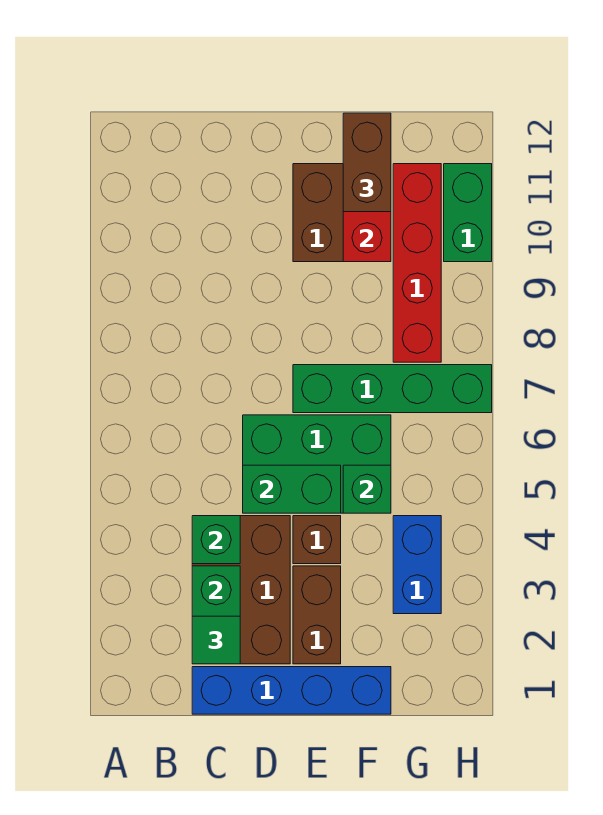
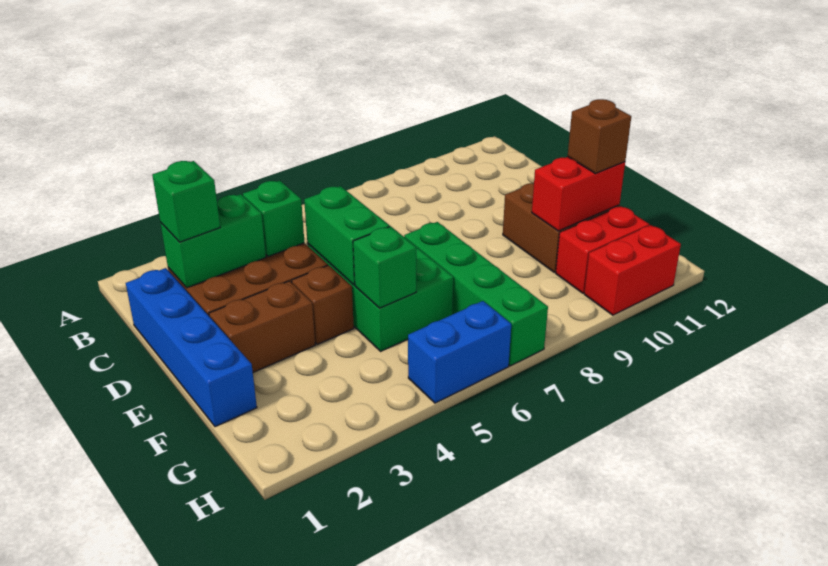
green 1x1 tile [192,616,240,664] -> green 1x1 brick [152,161,220,242]
brown 1x2 brick [343,113,391,212] -> brown 1x1 brick [568,99,631,173]
blue 1x2 brick [393,516,441,614] -> blue 1x2 brick moved to [408,301,511,403]
red 1x4 brick [393,164,441,362] -> red 1x2 brick [556,206,649,293]
green 1x2 brick [444,164,492,262] -> red 1x2 brick [584,225,681,315]

